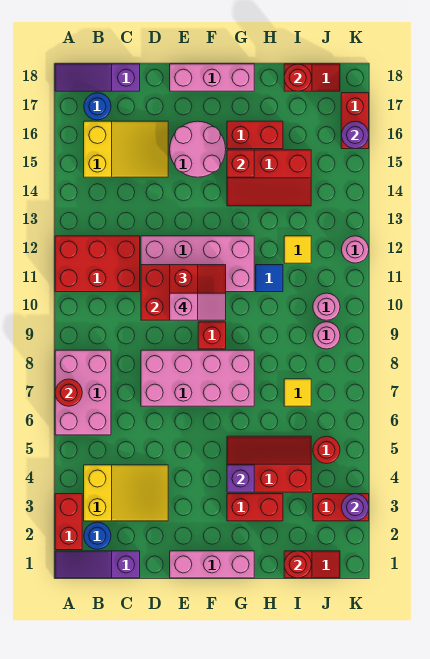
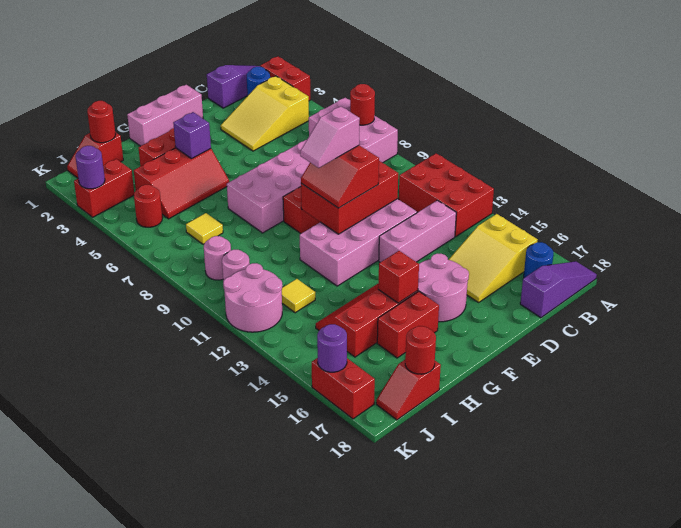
red 2x3 brick [55,236,140,292] -> red 2x3 brick turned to [399,153,494,237]
pink 1x3 brick [170,64,254,91] -> pink 1x3 brick moved to [379,200,456,262]
blue 1x1 tile [256,265,283,292] -> none
pink 1x1 round brick [342,236,369,263] -> pink 2x2 round brick [223,263,282,332]

